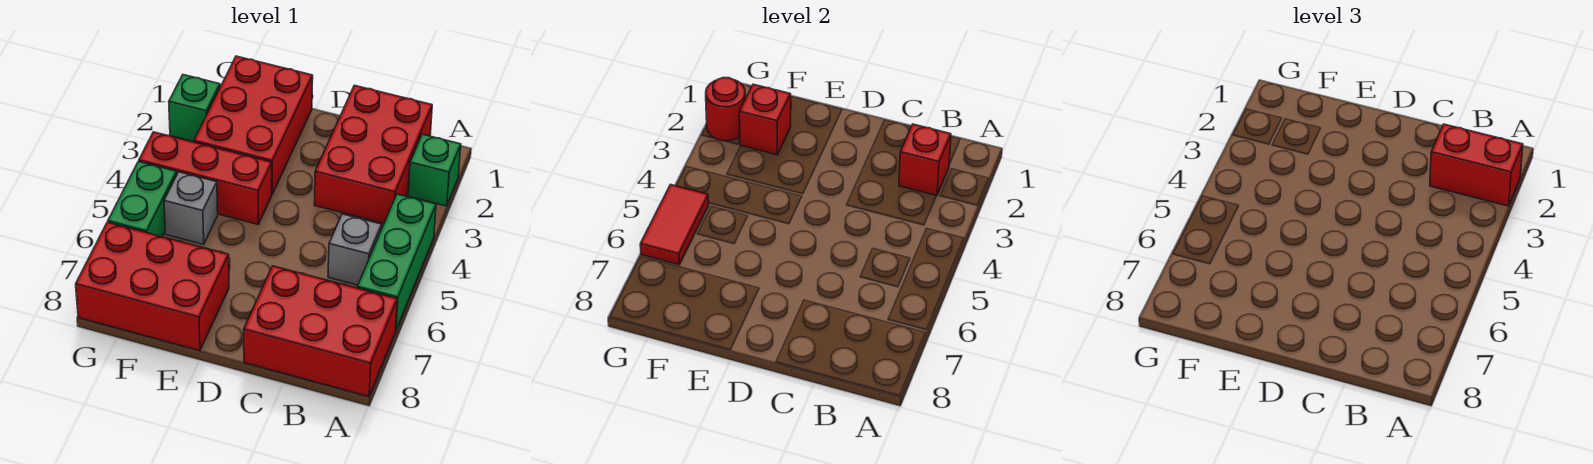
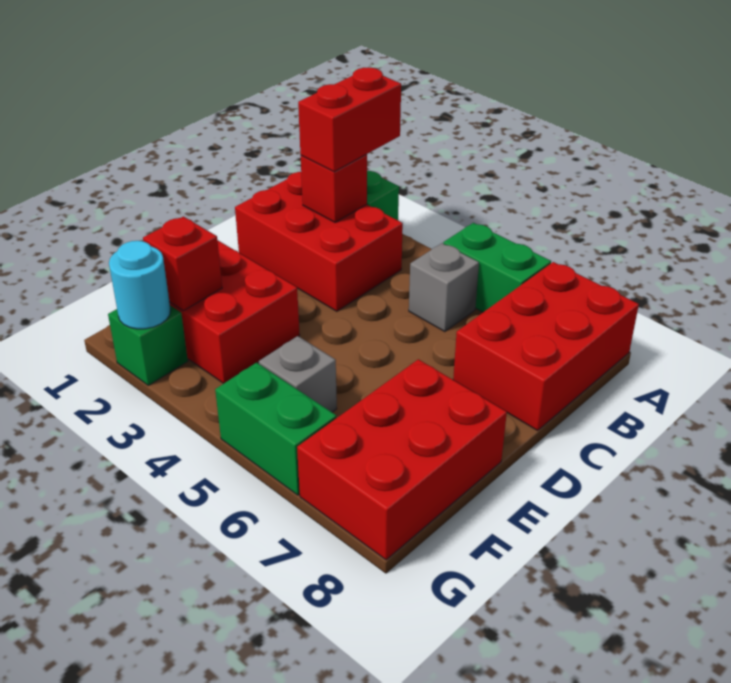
green 1x3 brick [357,194,436,330] -> green 1x2 brick [443,223,551,312]
red 1x3 brick [139,132,272,224] -> none
red 1x1 round brick [706,78,746,141] -> cyan 1x1 round brick [109,241,171,329]
red 1x2 tile [640,185,709,265] -> none

